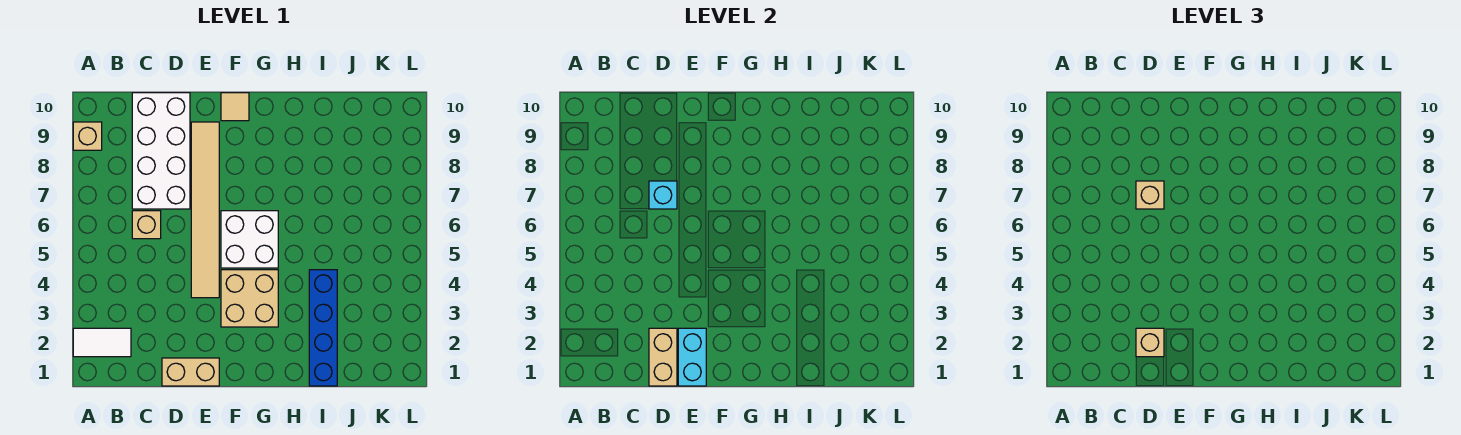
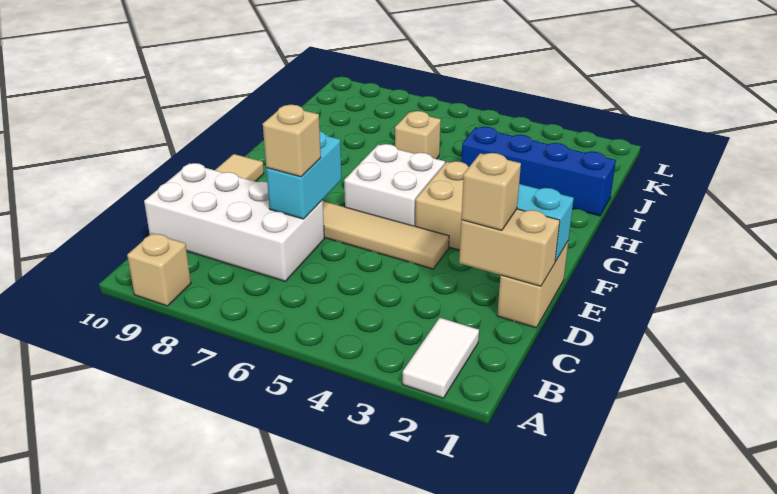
tan 1x1 brick [132,211,161,239] -> tan 1x1 brick moved to [395,111,441,159]
cyan 1x1 brick [649,181,677,209] -> cyan 1x2 brick [266,131,342,219]

